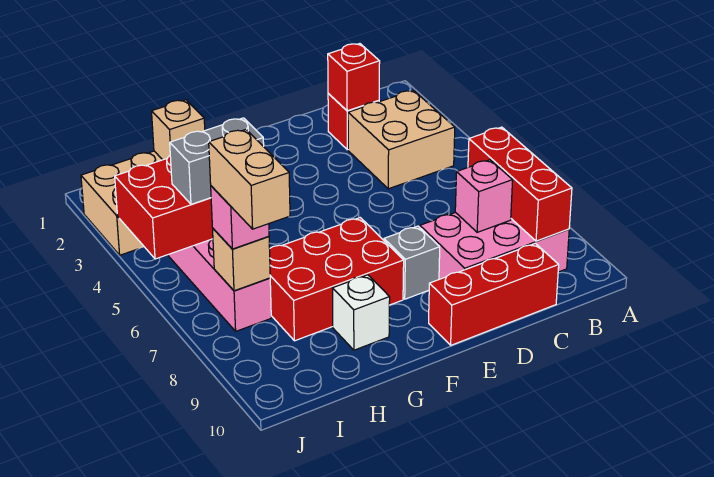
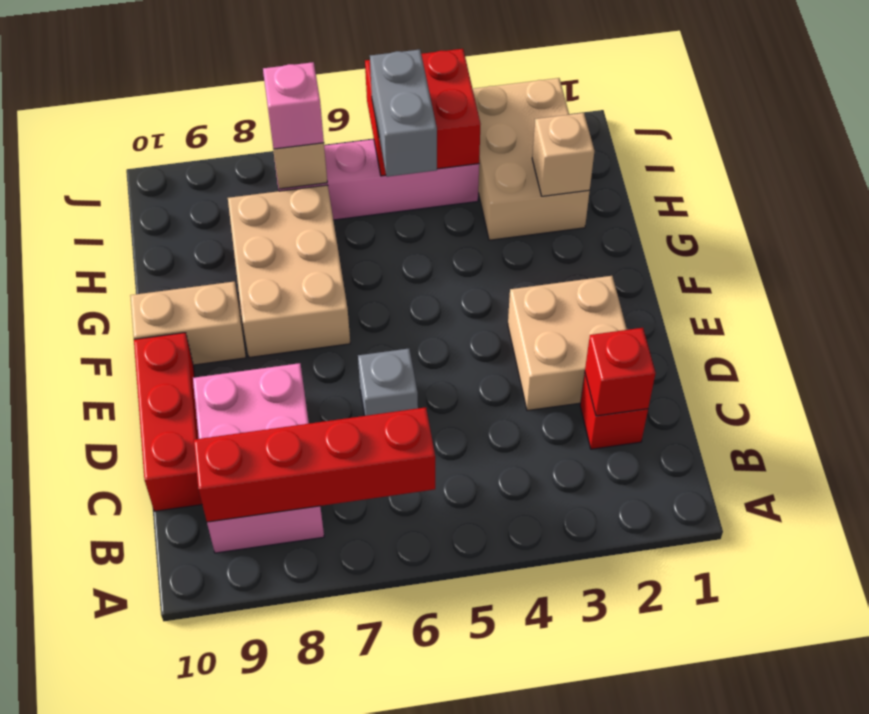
tan 2x2 brick [348,90,455,189] -> tan 2x2 brick moved to [508,276,627,411]
red 1x3 brick [468,127,572,241] -> red 1x4 brick [194,407,435,522]
pink 1x1 brick [455,160,513,232] -> none
grey 1x1 brick [384,226,440,299] -> grey 1x1 brick moved to [358,349,418,416]
red 2x3 brick [270,218,404,341] -> tan 2x3 brick [228,185,350,357]
white 1x1 brick [332,275,390,350] -> none
tan 1x2 brick [209,130,290,229] -> tan 1x2 brick moved to [130,281,246,365]

